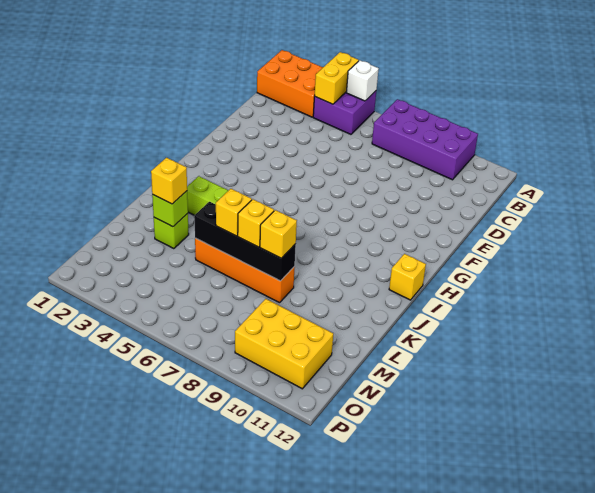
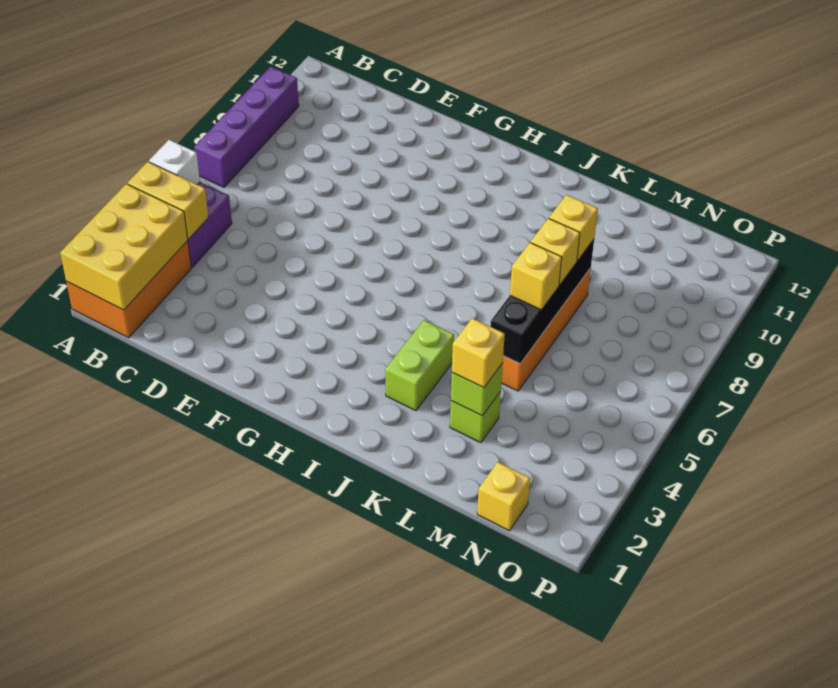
purple 2x4 brick [372,99,478,180] -> purple 1x4 brick [194,67,299,187]
yellow 1x1 brick [389,254,426,300] -> yellow 1x1 brick moved to [477,462,530,531]
yellow 2x3 brick [235,299,333,389] -> yellow 2x3 brick moved to [60,184,188,310]

